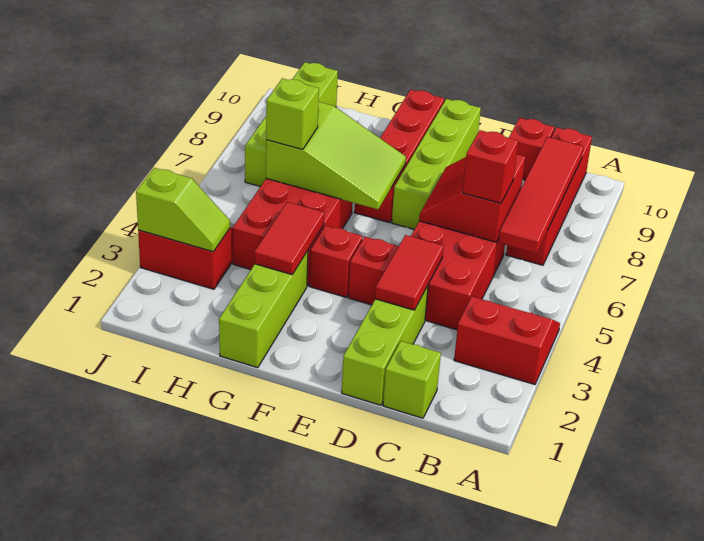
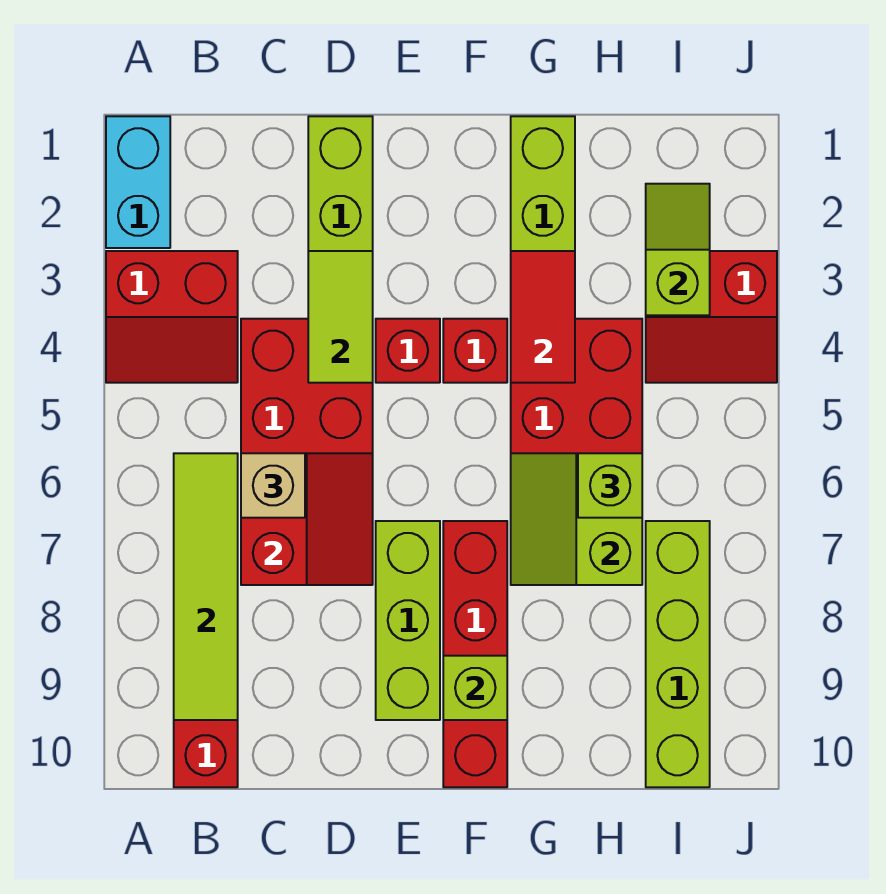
none -> cyan 1x2 brick [106,116,170,248]
red 1x4 tile [498,137,584,253] -> lime 1x4 tile [174,453,238,720]
lime 1x1 brick [383,341,441,418] -> lime 1x1 brick moved to [443,656,507,720]
red 1x1 brick [463,130,518,203] -> tan 1x1 brick [241,453,305,518]
red 1x1 brick [509,118,555,180] -> none
red 1x2 tile [375,235,443,310] -> lime 1x2 tile [308,251,373,383]
lime 1x4 brick [392,99,481,229] -> lime 1x3 brick [376,521,440,720]
lime 2x3 slope [266,102,406,209] -> lime 2x2 slope [511,453,642,585]
lime 1x2 slope [136,168,230,252] -> lime 1x2 slope turned to [646,184,710,315]

